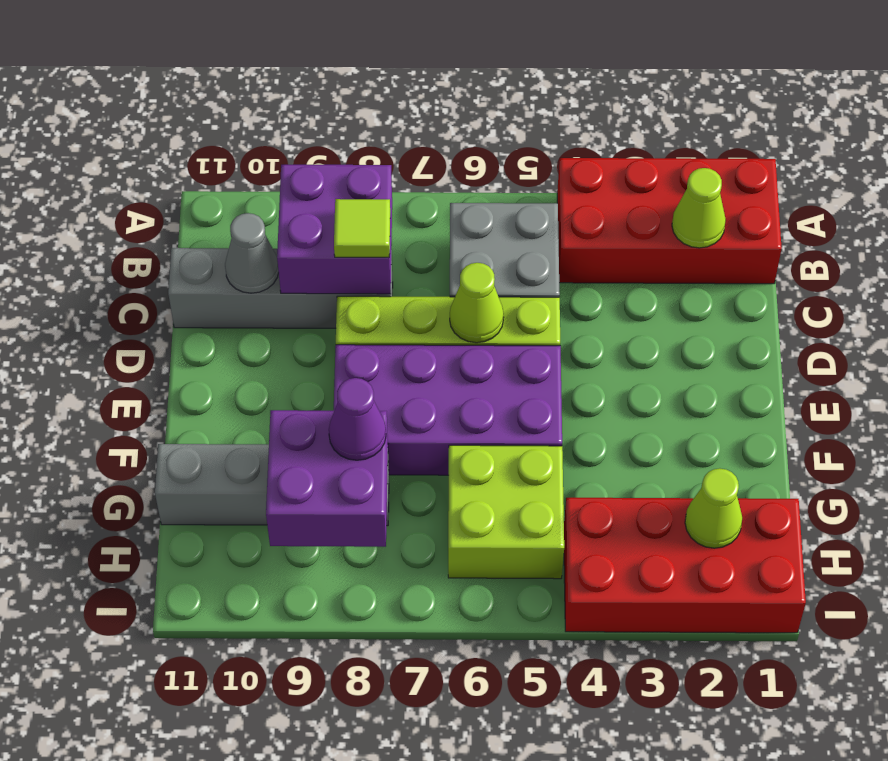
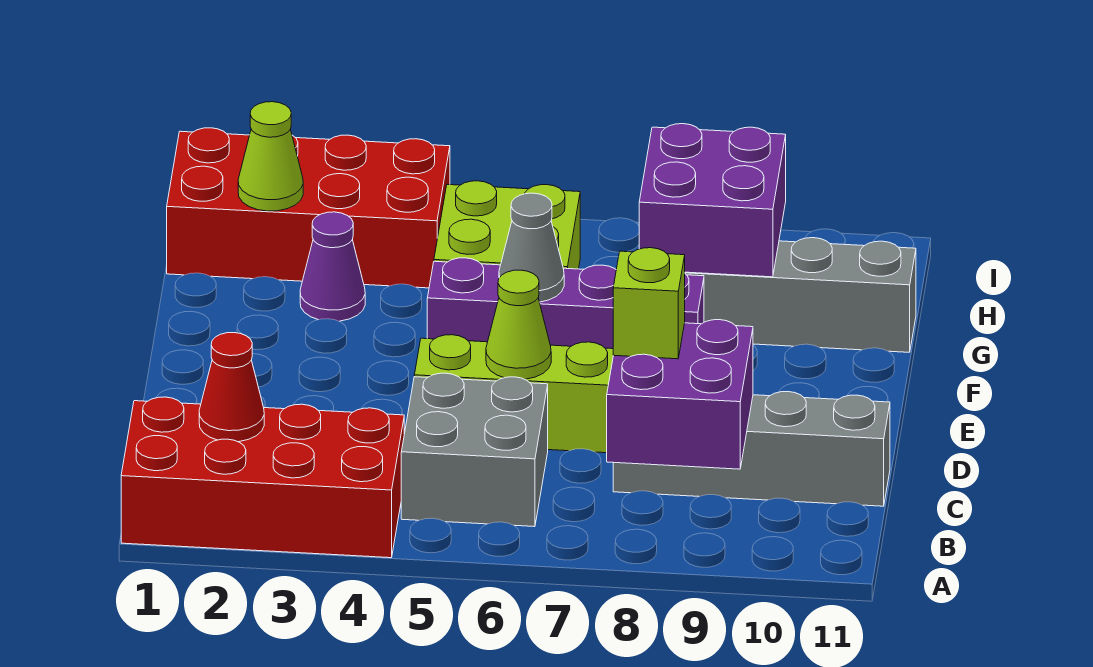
lime 1x1 cone [672,168,726,248] -> red 1x1 cone [199,333,264,442]
lime 1x1 tile [334,199,390,257] -> lime 1x1 brick [613,248,685,359]
grey 1x1 cone [225,213,279,293] -> grey 1x1 cone moved to [499,193,564,302]
purple 2x4 brick [334,345,562,475] -> purple 1x4 brick [427,258,704,349]
purple 1x1 cone [329,378,386,460] -> purple 1x1 cone moved to [300,212,365,321]

